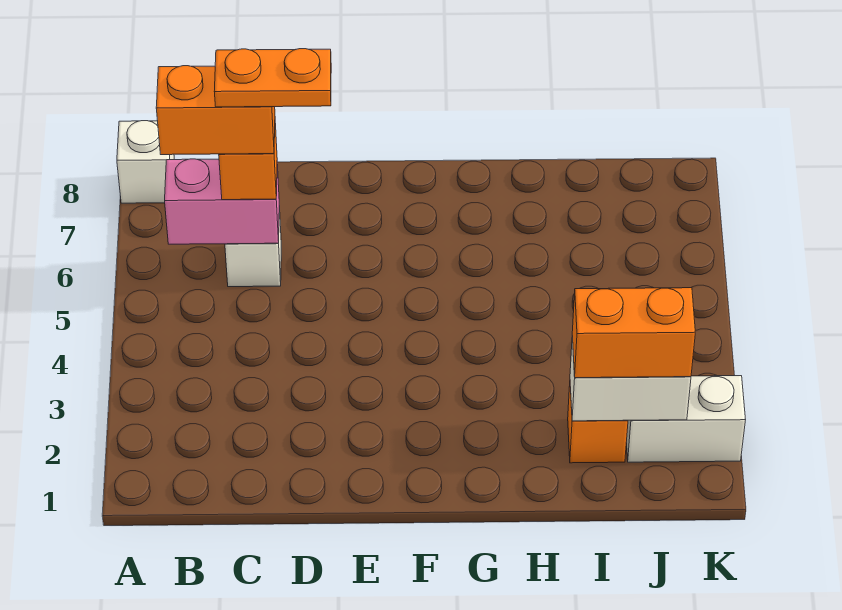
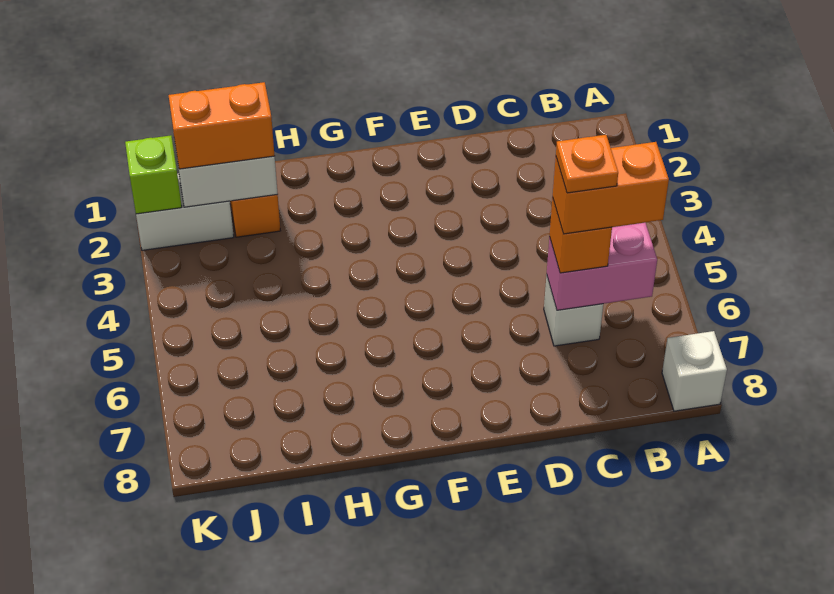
orange 1x2 plate [214,49,331,107] -> orange 1x1 plate [556,135,618,193]
none -> lime 1x1 brick [125,135,182,214]

